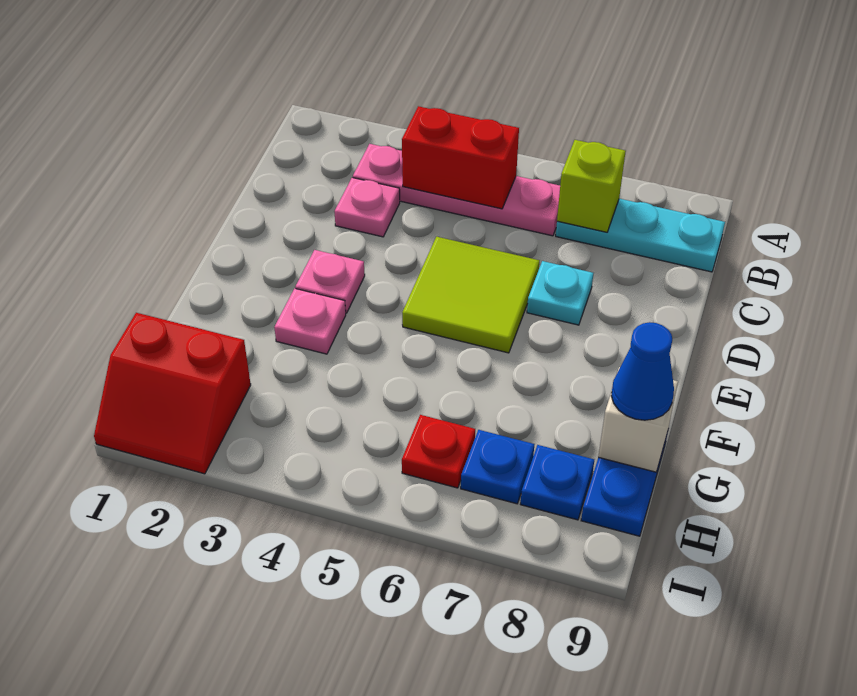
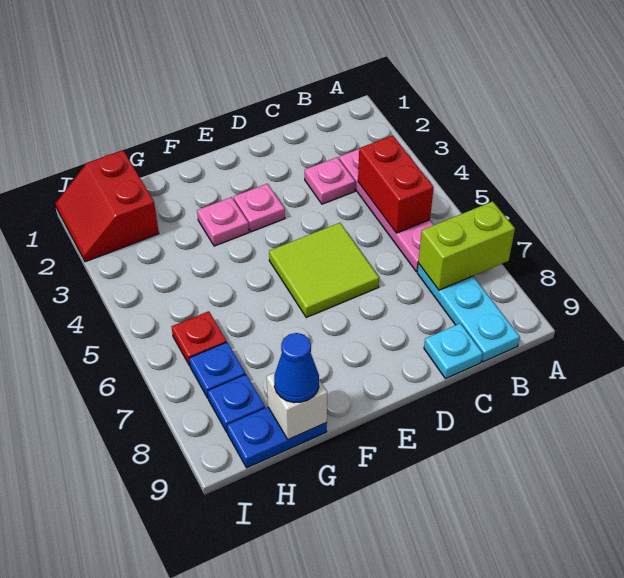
lime 1x1 brick [557,140,626,232] -> lime 1x2 brick [418,201,515,290]
cyan 1x1 plate [527,261,593,325] -> cyan 1x1 plate moved to [424,323,483,379]

